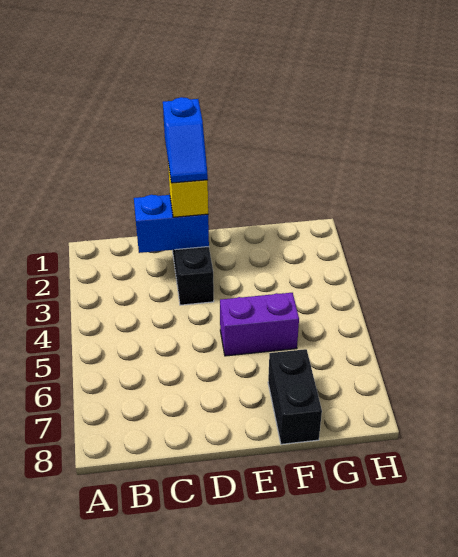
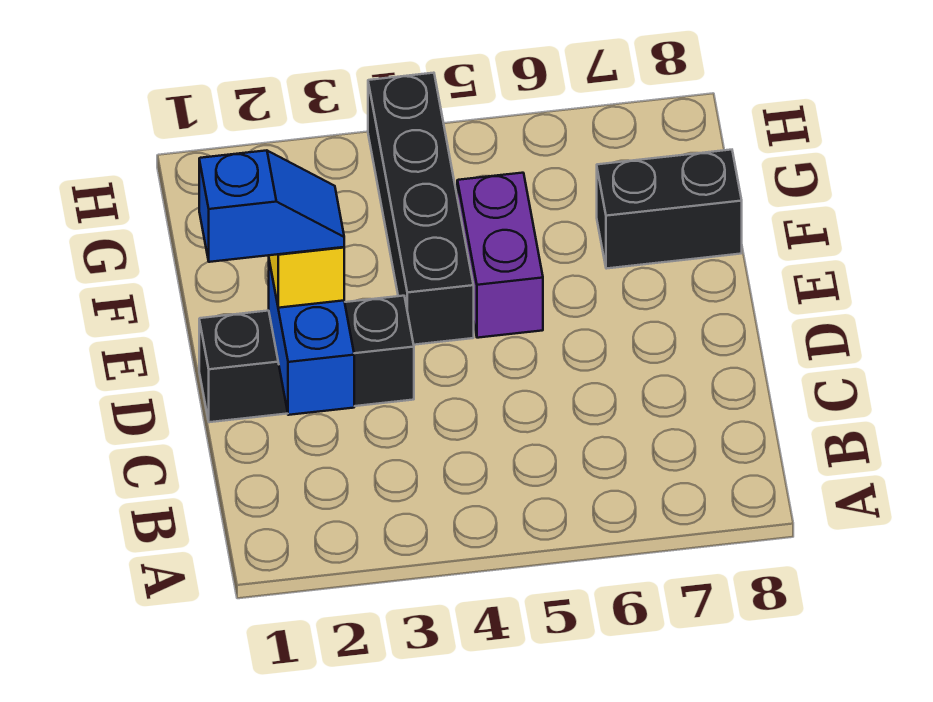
none -> black 1x4 brick [368,73,474,345]

